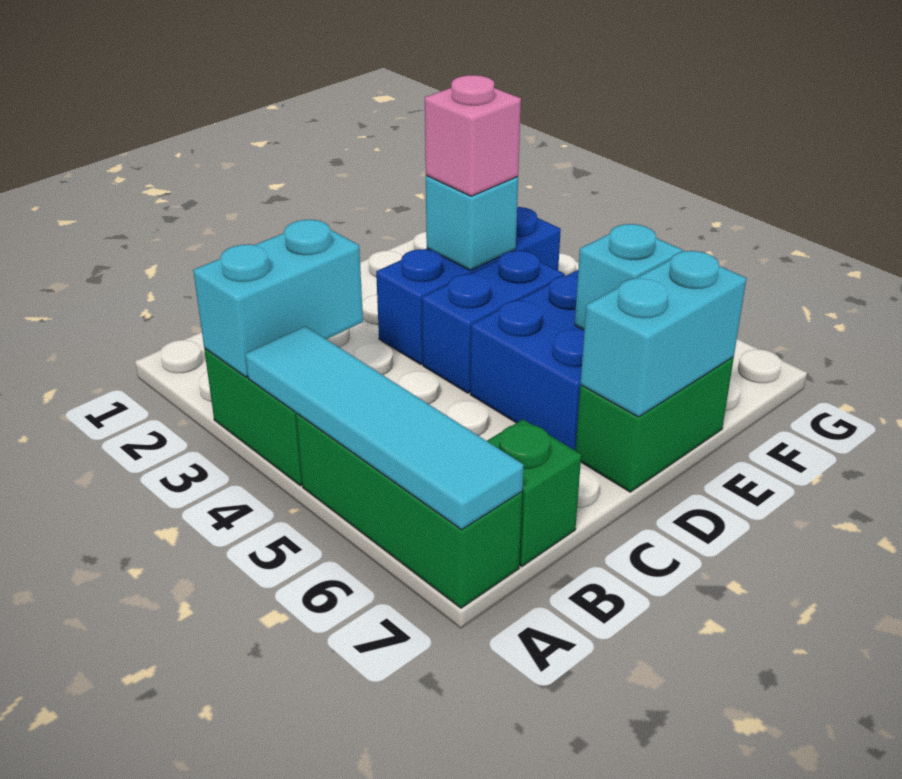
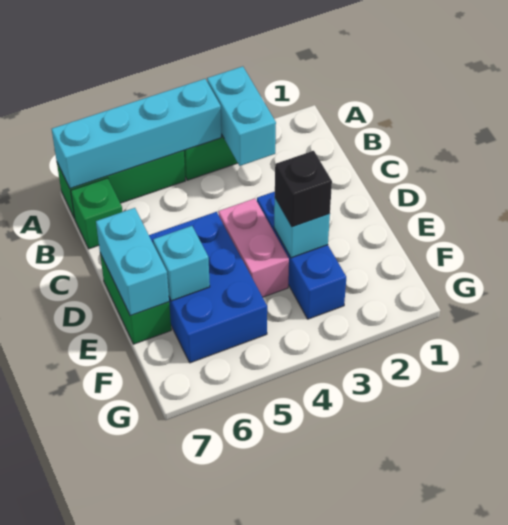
cyan 1x4 tile [245,326,523,530] -> cyan 1x4 brick [52,79,221,189]
blue 1x2 brick [422,251,565,393] -> pink 1x2 brick [218,198,289,297]
pink 1x1 brick [425,75,521,196] -> black 1x1 brick [275,151,332,227]

